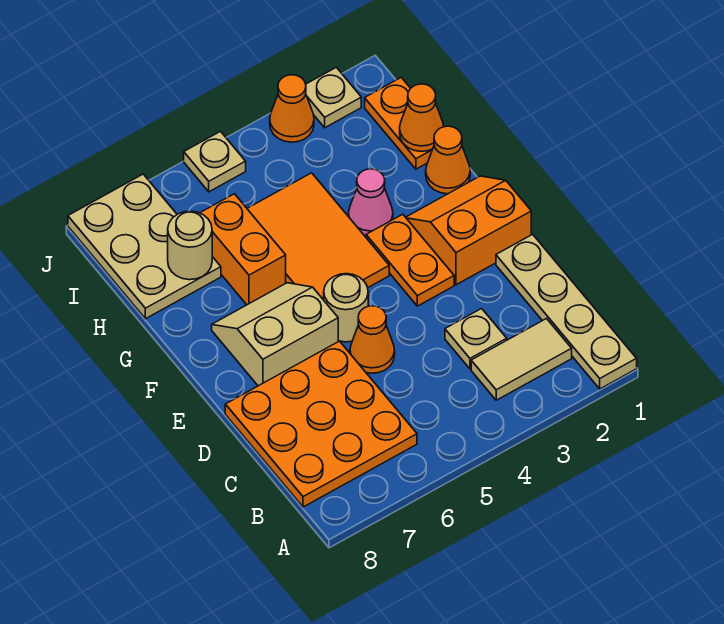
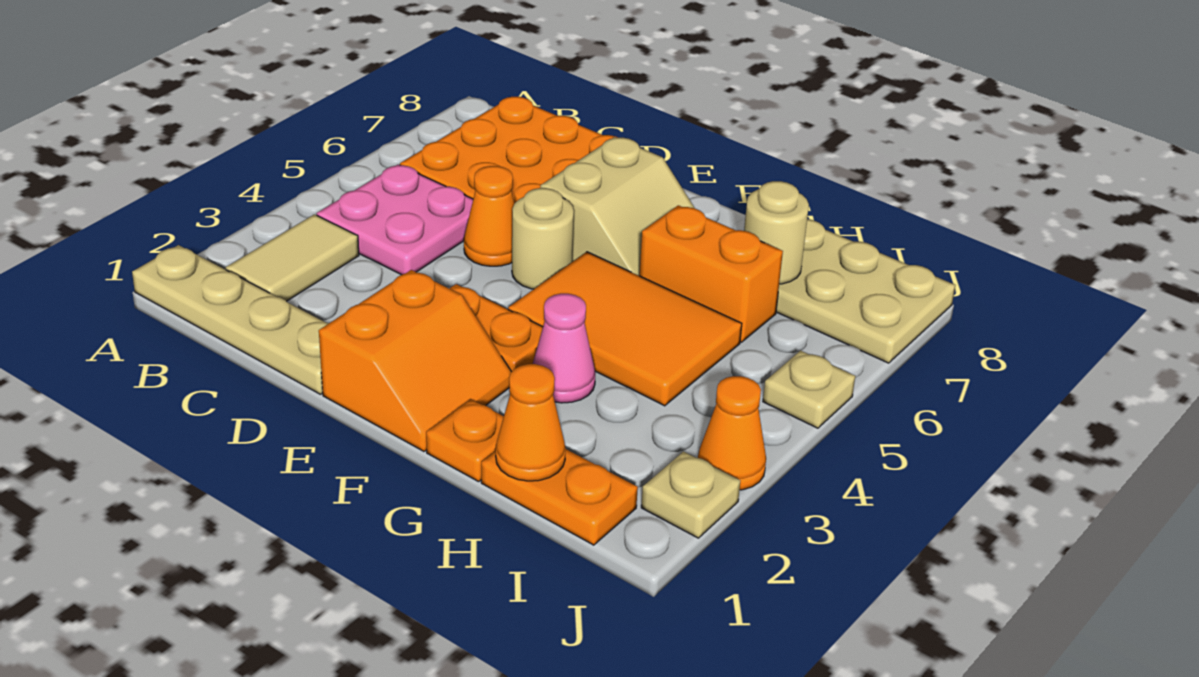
none -> pink 2x2 plate [316,164,473,275]
tan 1x1 plate [445,309,507,369] -> none
orange 1x1 cone [426,126,470,194] -> orange 1x1 plate [426,399,504,481]

